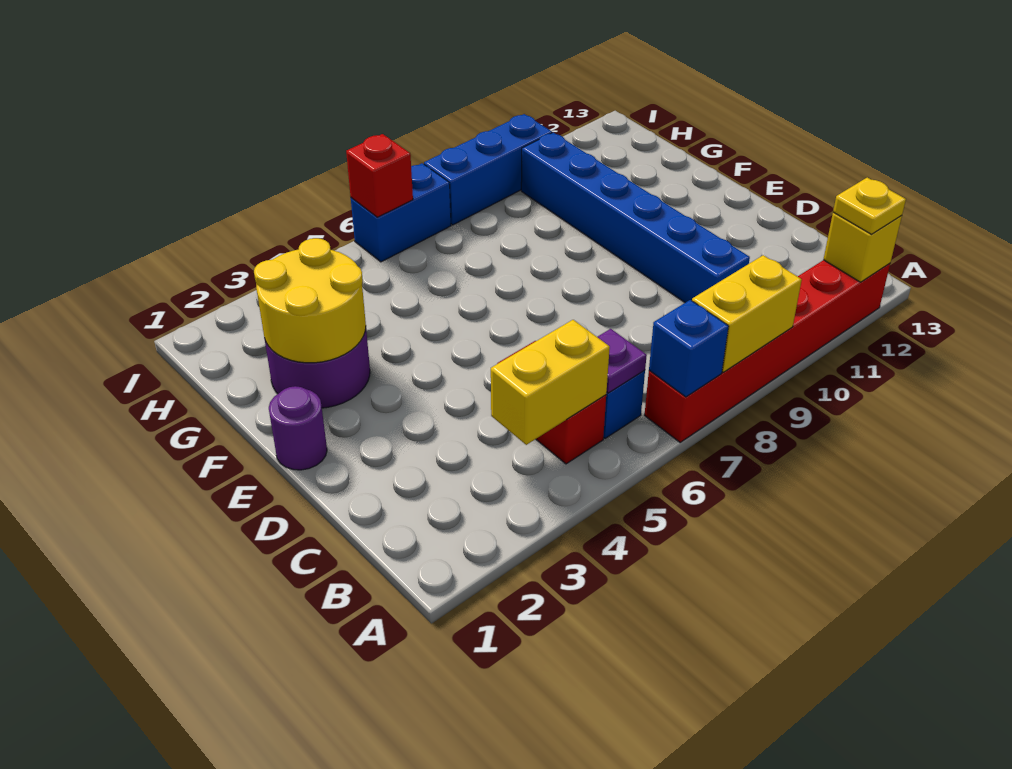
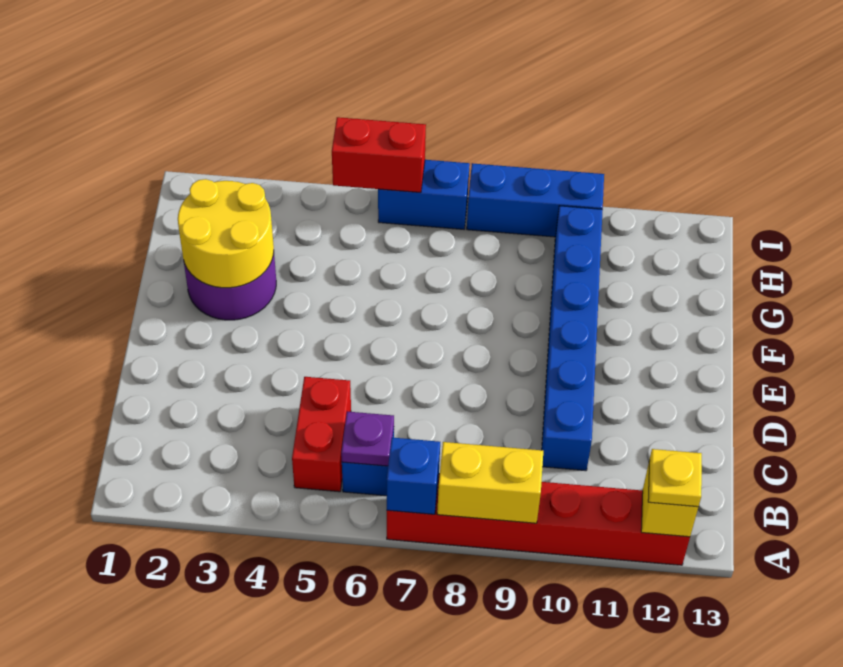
yellow 1x2 brick [491,320,610,445] -> none
purple 1x1 round brick [269,386,327,470] -> none
red 1x1 brick [346,134,413,217] -> red 1x2 brick [332,117,426,193]

